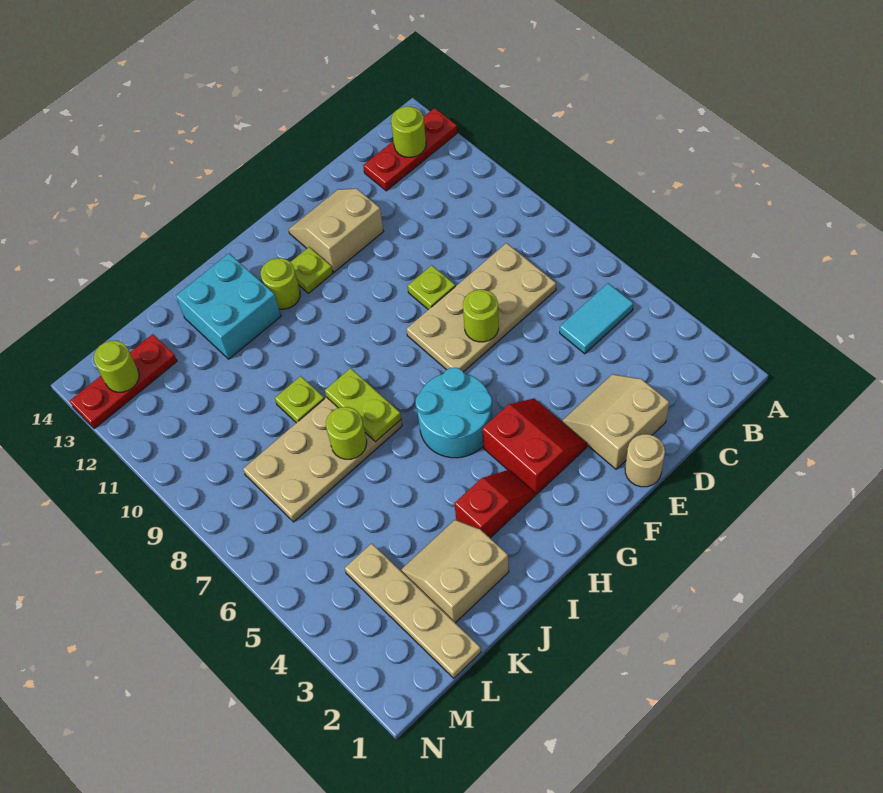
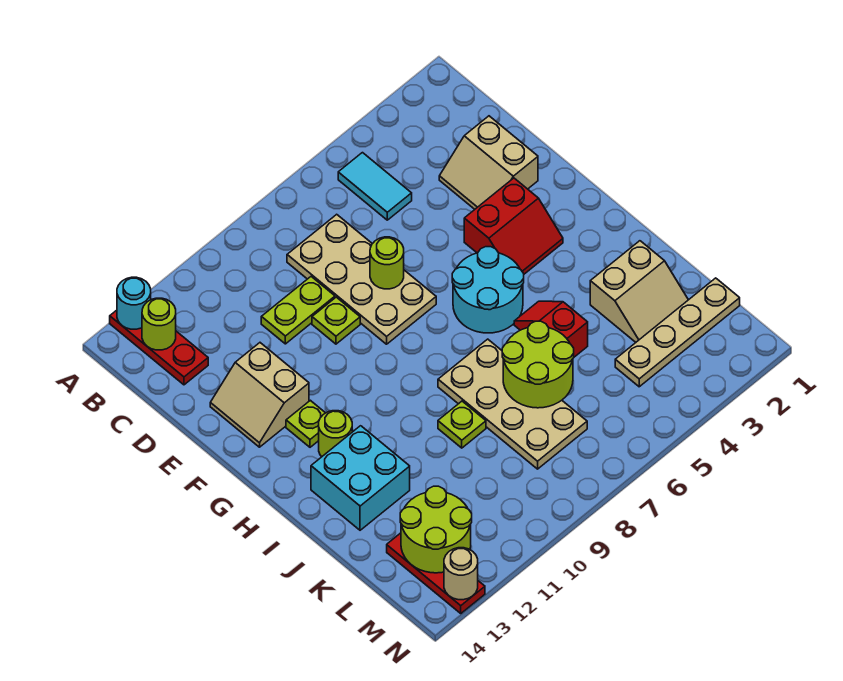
none -> cyan 1x1 round brick [117,277,151,329]
tan 1x1 round brick [625,434,665,487] -> tan 1x1 round brick moved to [444,548,478,600]
red 2x2 slope [482,398,587,495] -> red 2x2 slope turned to [464,178,563,274]
red 1x2 slope [454,470,535,538] -> red 1x2 slope moved to [514,301,588,357]
lime 1x2 plate [325,368,401,442] -> lime 1x2 plate moved to [261,277,335,344]
tan 2x2 slope [400,520,509,623] -> tan 2x2 slope turned to [590,241,688,342]
lime 1x1 round brick [326,407,367,459] -> lime 2x2 round brick [502,321,574,408]
lime 1x1 round brick [94,341,139,392] -> lime 2x2 round brick [400,486,472,573]

